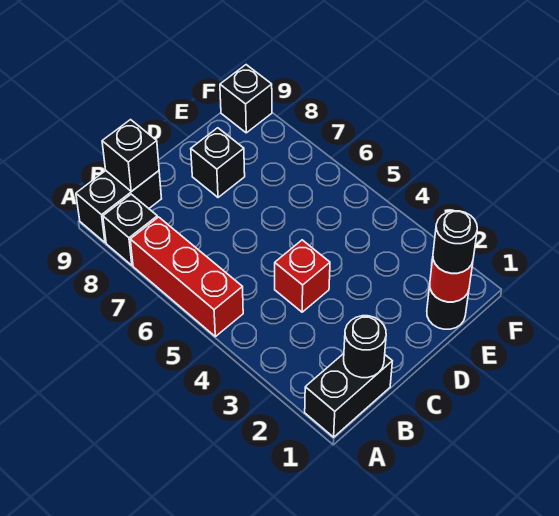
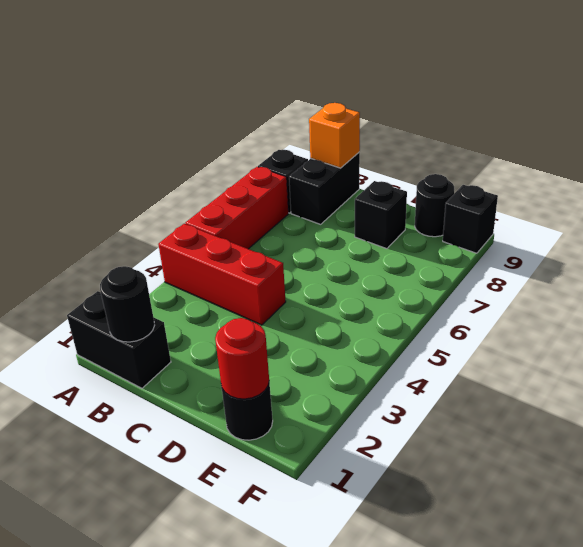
black 1x2 brick [76,171,162,242] -> black 1x2 brick turned to [289,152,360,224]
black 1x1 brick [102,120,159,191] -> orange 1x1 brick [309,103,360,168]
red 1x1 brick [275,240,330,312] -> red 1x3 brick [158,224,286,325]
black 1x1 round brick [433,211,477,273] -> black 1x1 round brick moved to [415,174,454,237]

